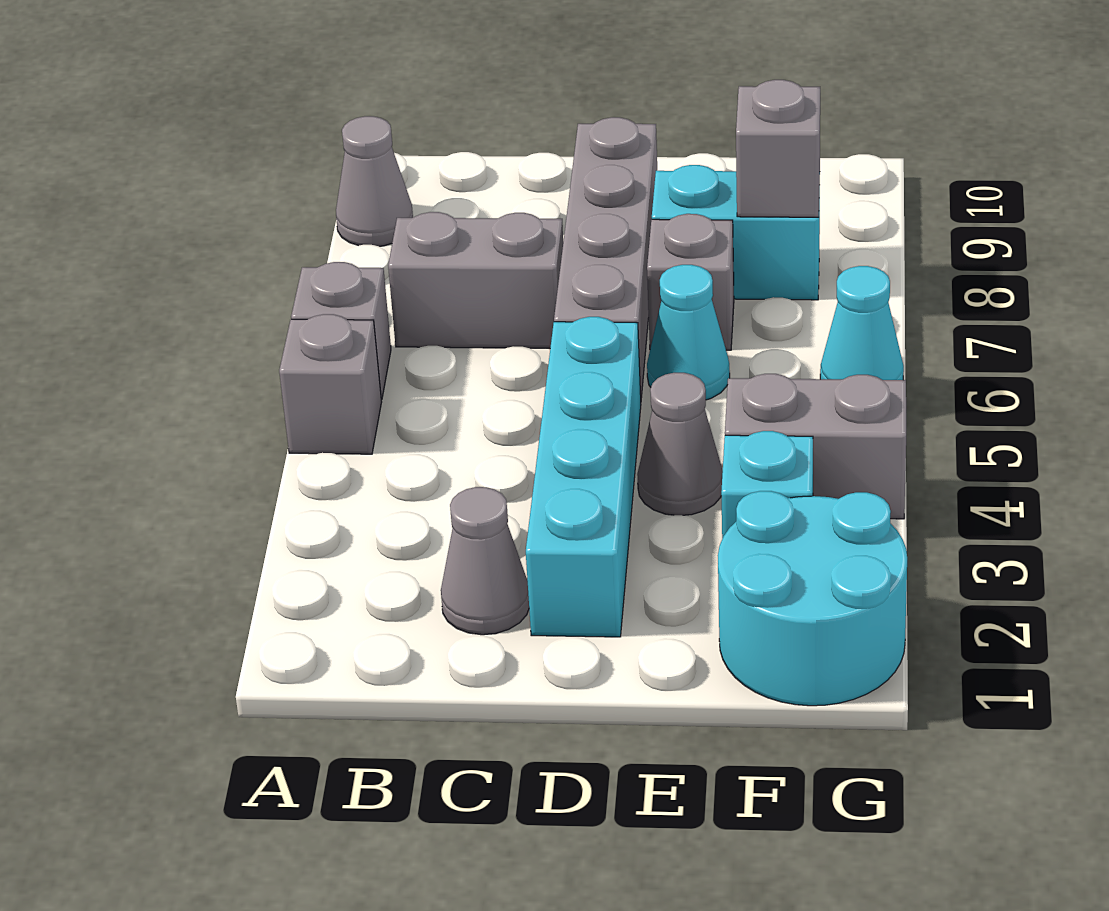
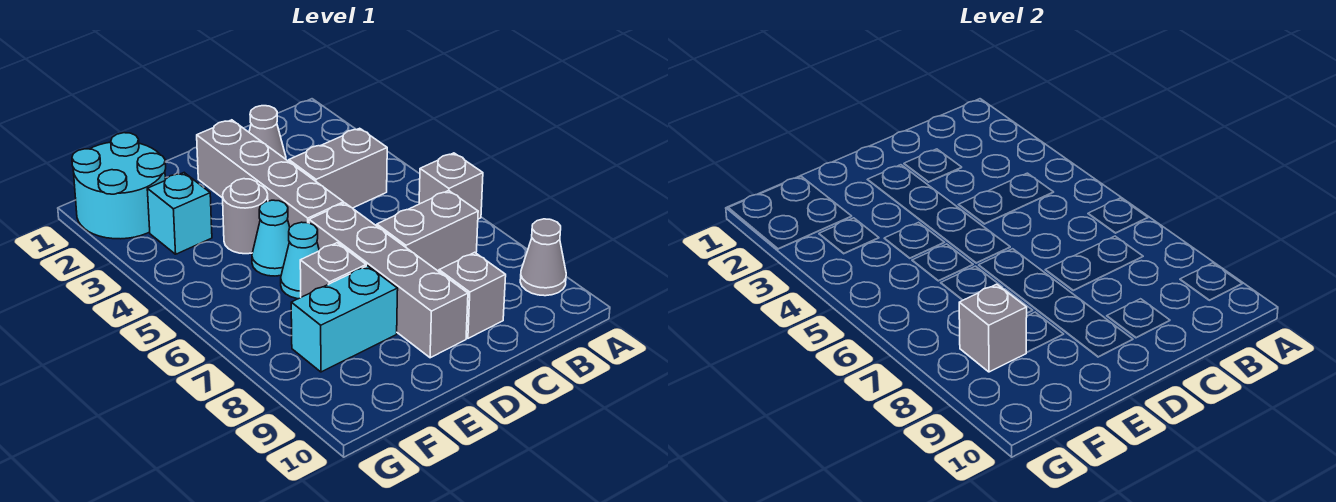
grey 1x1 brick [279,314,382,454] -> grey 1x1 brick moved to [439,252,506,338]
cyan 1x4 brick [526,317,641,637] -> grey 1x4 brick [197,120,344,227]
grey 1x1 cone [637,373,723,515] -> grey 1x1 round brick [223,179,268,254]
grey 1x2 brick [725,374,906,519] -> grey 1x2 brick moved to [289,128,387,208]
cyan 1x1 cone [820,266,904,380] -> cyan 1x1 cone moved to [252,200,290,276]

